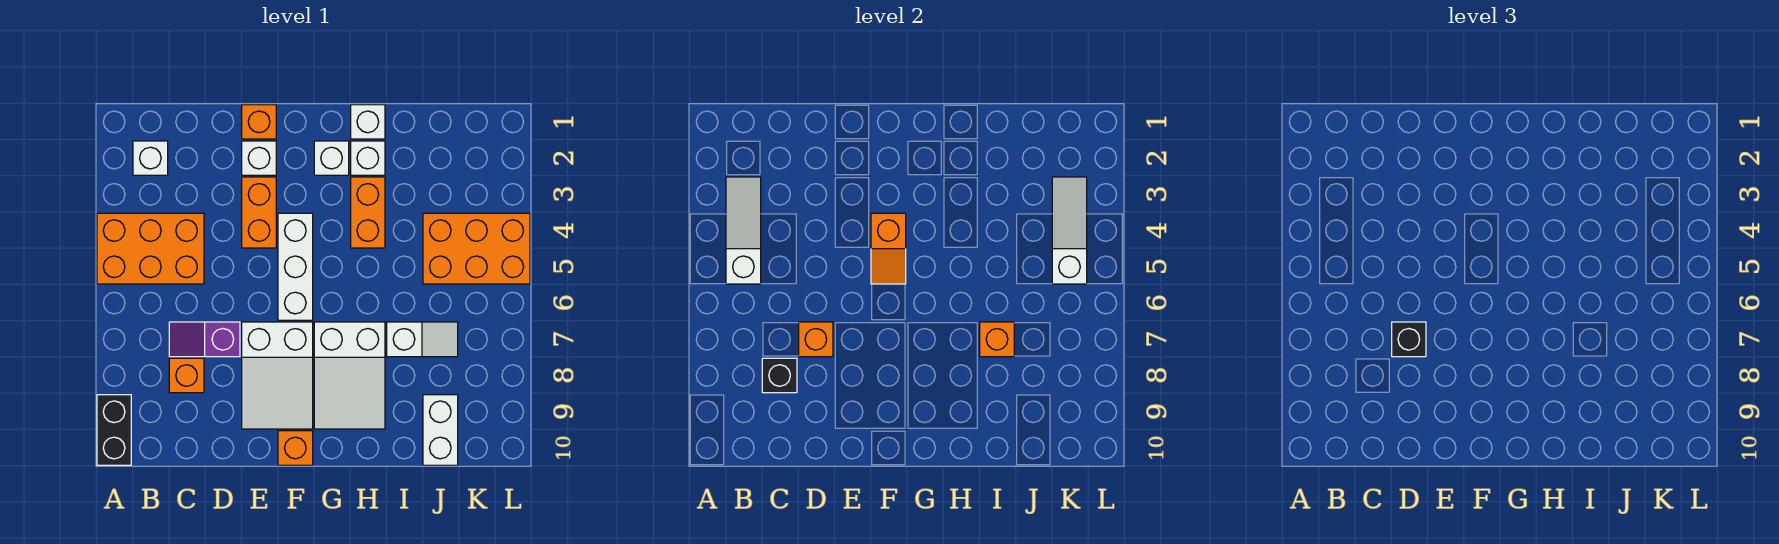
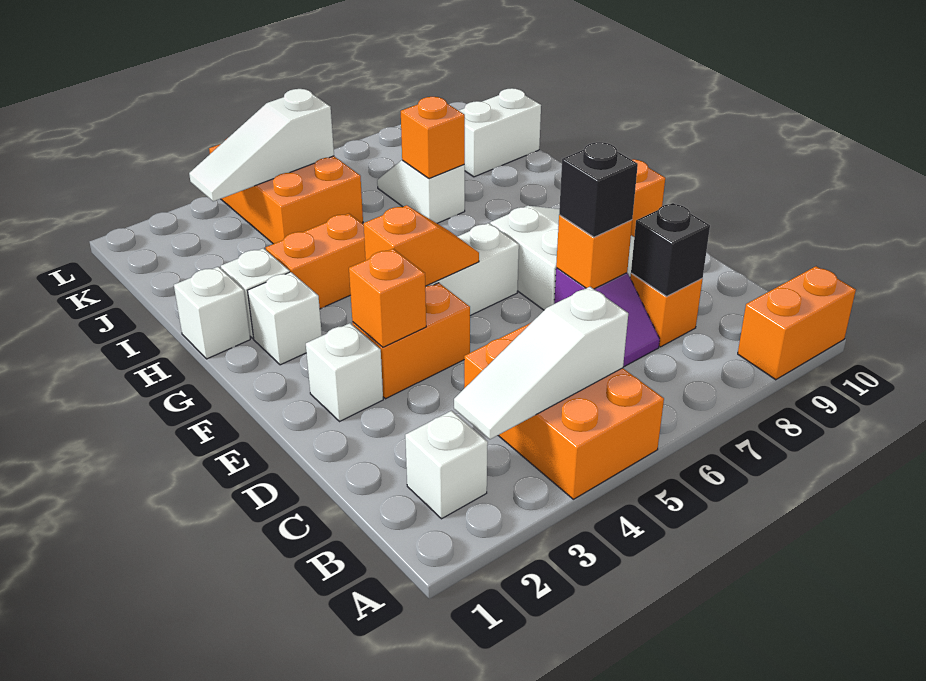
black 1x2 brick [97,395,131,465] -> orange 1x2 brick [738,266,856,380]
orange 1x1 brick [242,105,276,139] -> orange 1x1 brick moved to [349,249,426,347]
white 2x3 slope [314,322,385,429] -> none

